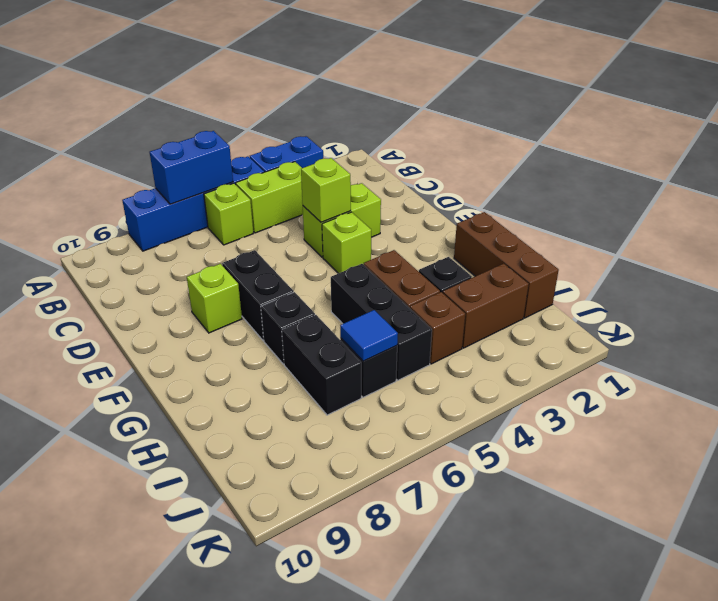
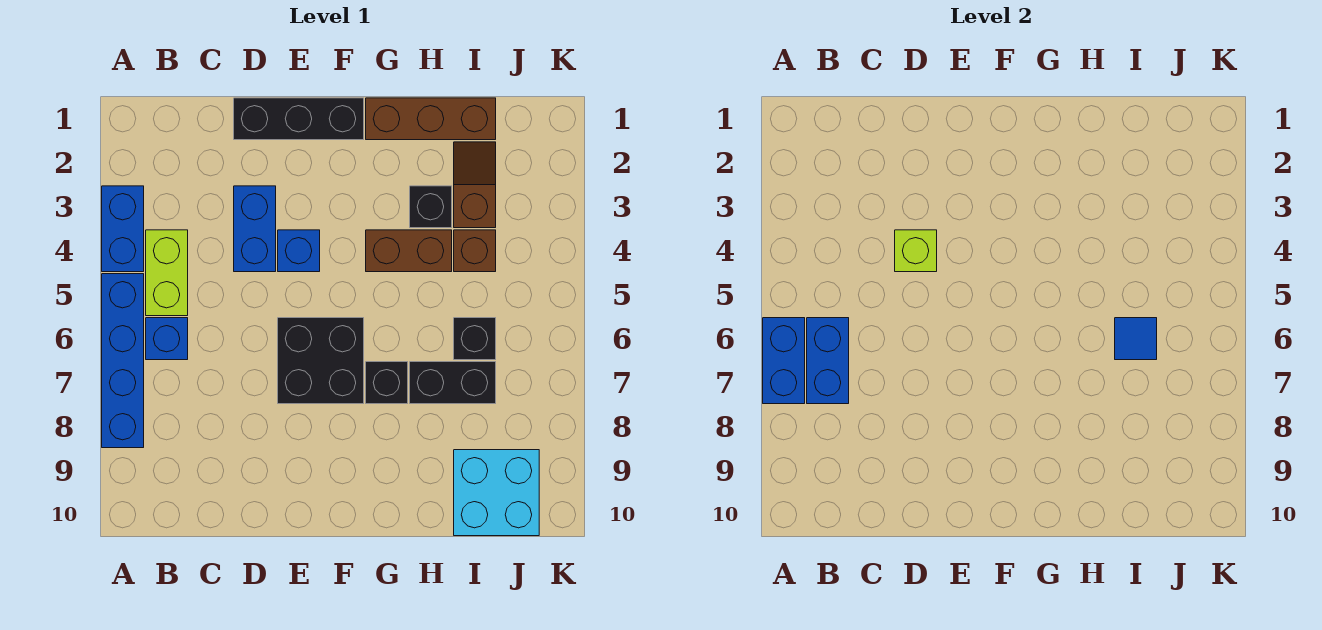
lime 1x1 brick [204,183,253,245] -> blue 1x1 brick [146,318,188,360]
none -> blue 1x2 brick [807,318,849,404]
lime 1x2 brick [303,183,381,257] -> blue 1x2 brick [234,186,276,272]
lime 1x1 brick [322,212,371,273] -> blue 1x1 brick [278,230,320,272]
black 1x2 brick [222,250,294,341] -> black 2x2 brick [278,318,364,404]
lime 1x1 brick [187,264,242,333] -> none
black 1x3 brick [331,264,432,380] -> black 1x3 brick moved to [234,98,364,140]
brown 1x2 brick [443,264,529,348] -> brown 1x2 slope [454,142,496,228]
none -> cyan 2x2 brick [454,450,539,536]

